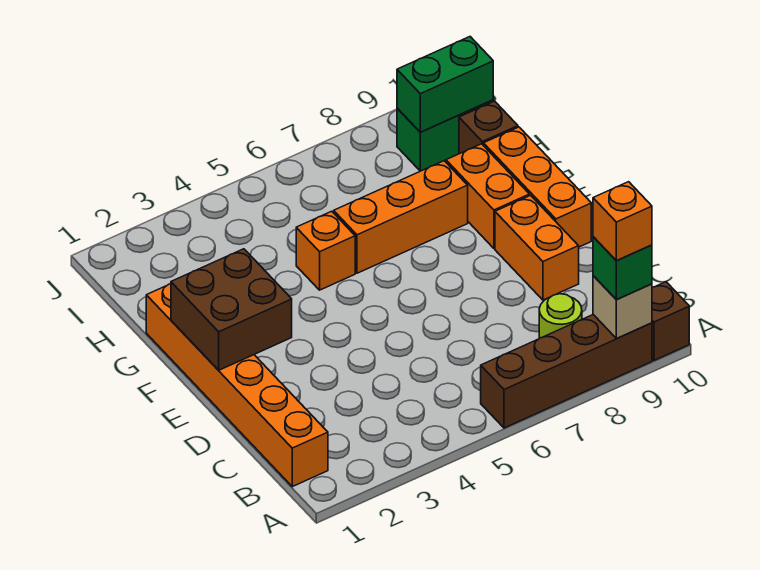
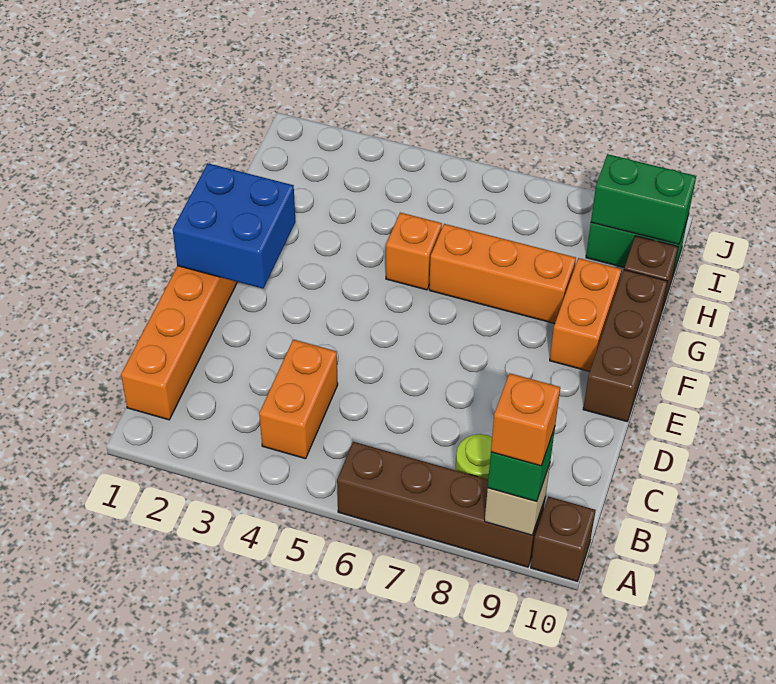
orange 1x2 brick [495,195,579,300] -> orange 1x2 brick moved to [259,340,338,459]
brown 2x2 brick [171,249,292,370] -> blue 2x2 brick [173,163,295,289]
orange 1x3 brick [483,127,591,247] -> brown 1x3 brick [583,270,668,421]

